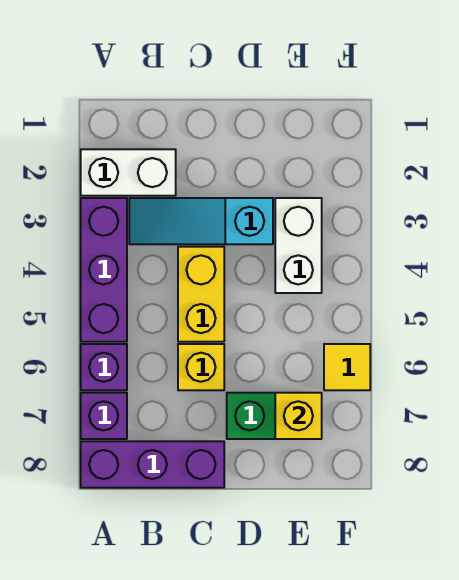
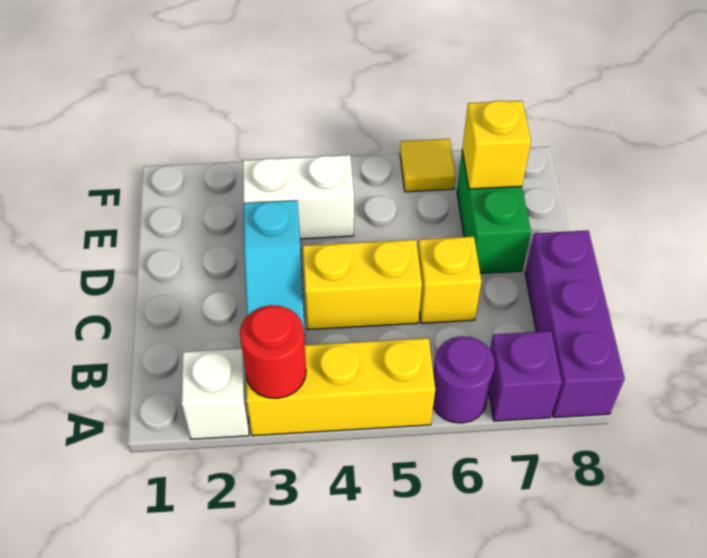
white 1x2 brick [81,149,176,196] -> white 1x1 brick [182,349,249,439]
purple 1x3 brick [81,198,127,342] -> yellow 1x3 brick [246,338,435,436]
none -> red 1x1 round brick [240,305,306,398]
purple 1x1 brick [81,344,127,390] -> purple 1x1 round brick [433,336,494,423]

